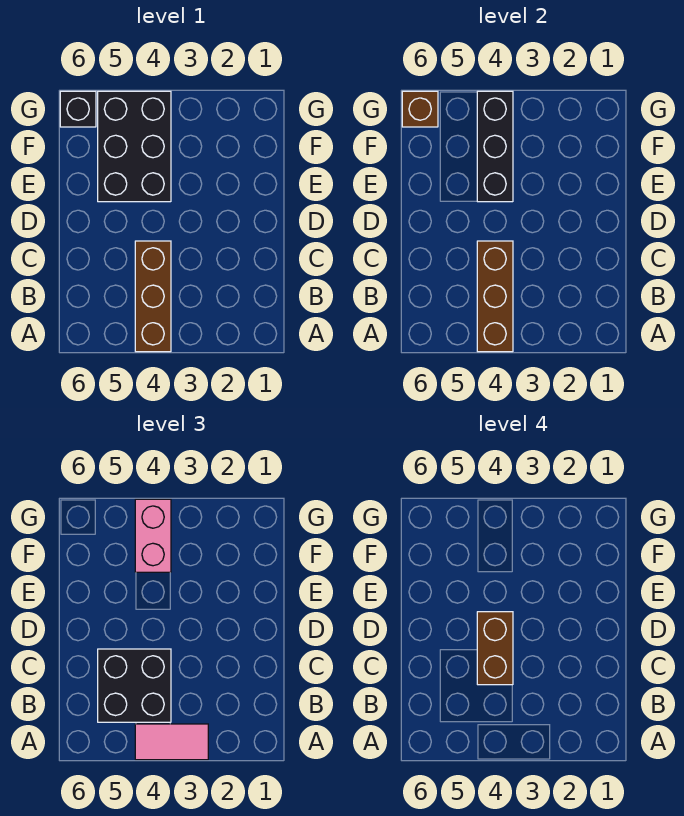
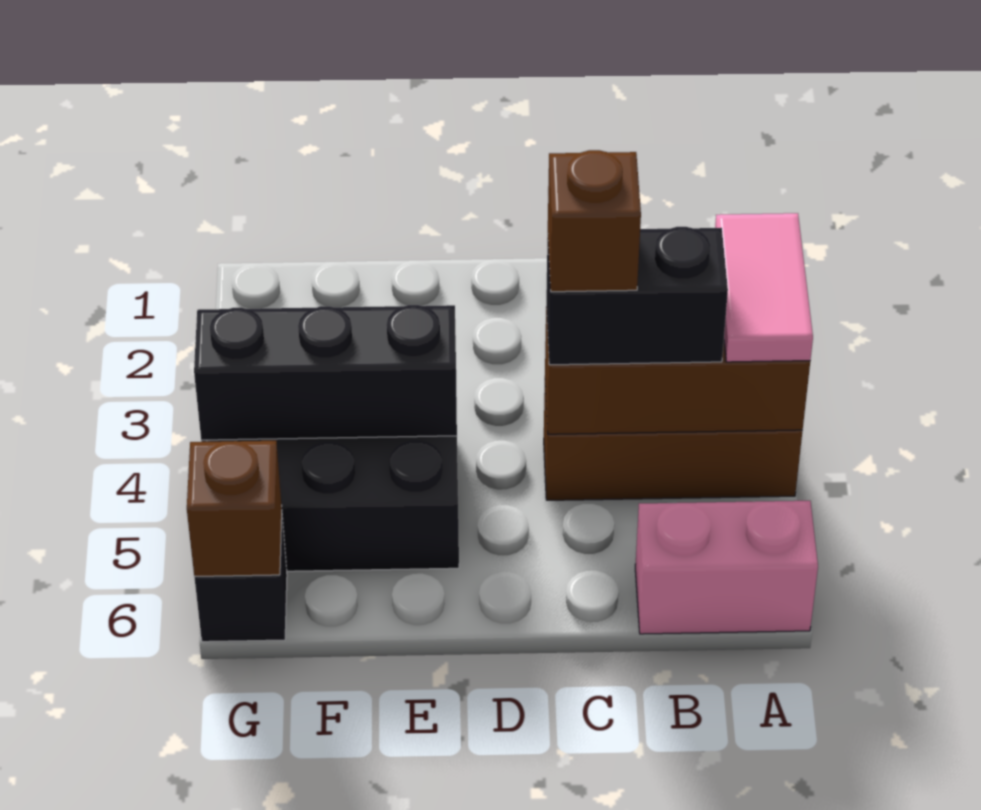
black 2x2 brick [98,649,171,722] -> black 1x2 brick [546,227,728,365]
brown 1x2 brick [477,612,513,685] -> brown 1x1 brick [548,150,641,292]
pink 1x2 brick [135,499,171,572] -> pink 1x2 brick moved to [635,501,818,634]

